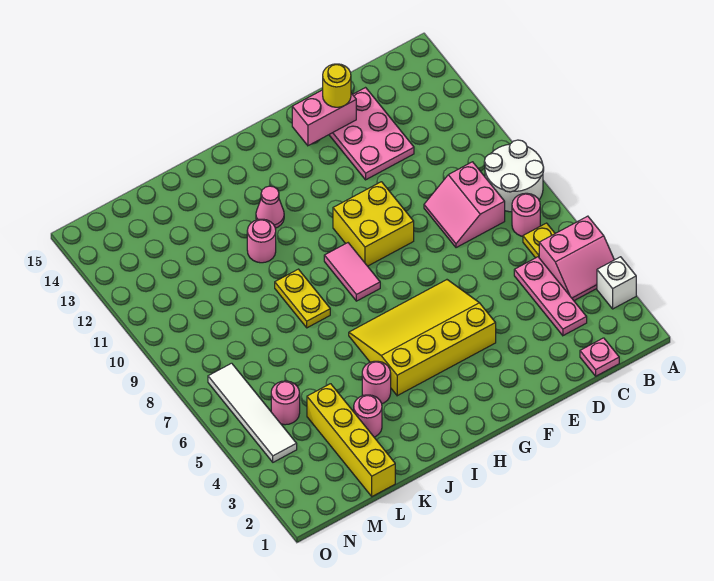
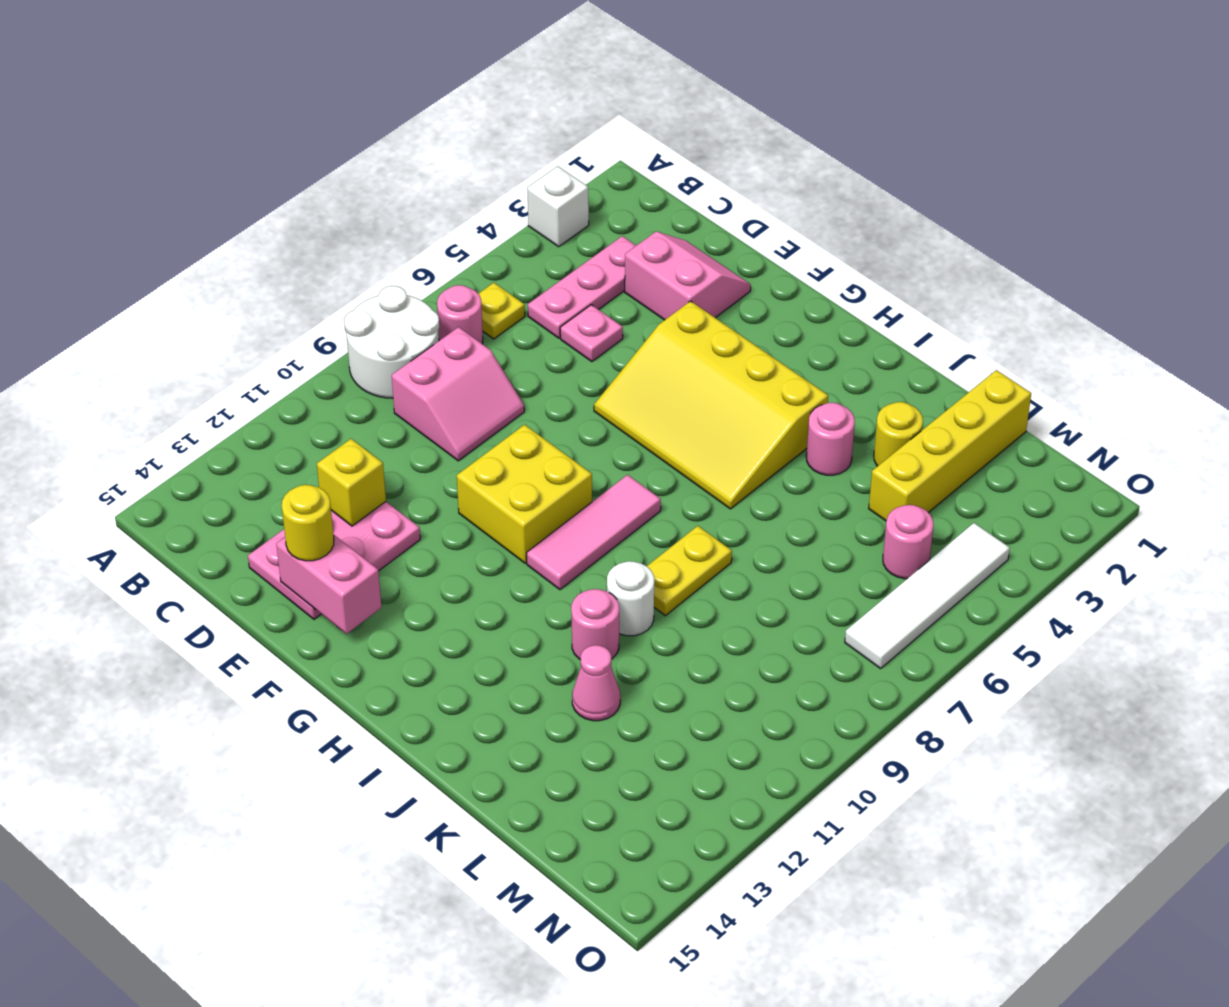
pink 2x2 slope [539,216,614,301] -> pink 2x2 slope moved to [625,231,751,320]
pink 1x1 plate [580,338,619,376] -> pink 1x1 plate moved to [560,305,623,362]
none -> yellow 1x1 brick [317,439,386,526]
pink 1x2 tile [324,243,380,301] -> pink 1x3 tile [527,475,661,590]
pink 1x1 cone [256,186,284,228] -> pink 1x1 cone moved to [572,645,620,721]
none -> white 1x1 round brick [607,561,654,636]
pink 1x1 round brick [354,395,382,437] -> yellow 1x1 round brick [874,402,923,466]

